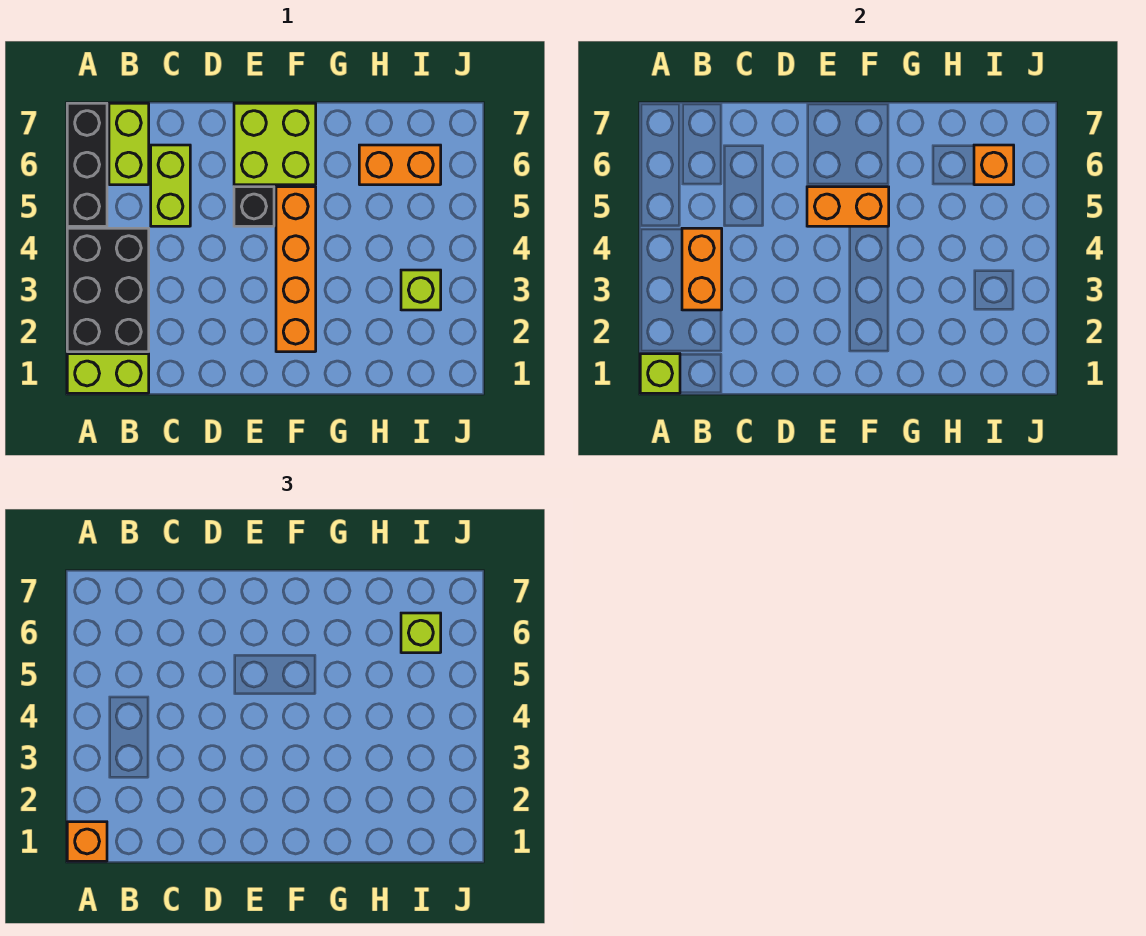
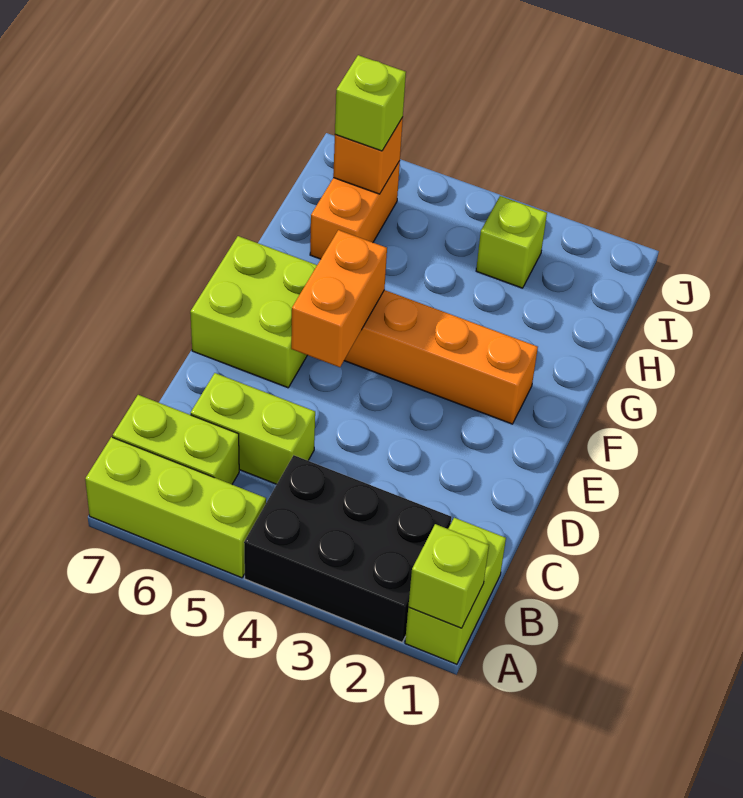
orange 1x1 brick [67,822,107,861] -> none
black 1x3 brick [67,103,107,226] -> lime 1x3 brick [85,437,266,578]
orange 1x2 brick [682,228,722,310] -> none
black 1x1 brick [234,187,274,226] -> none

